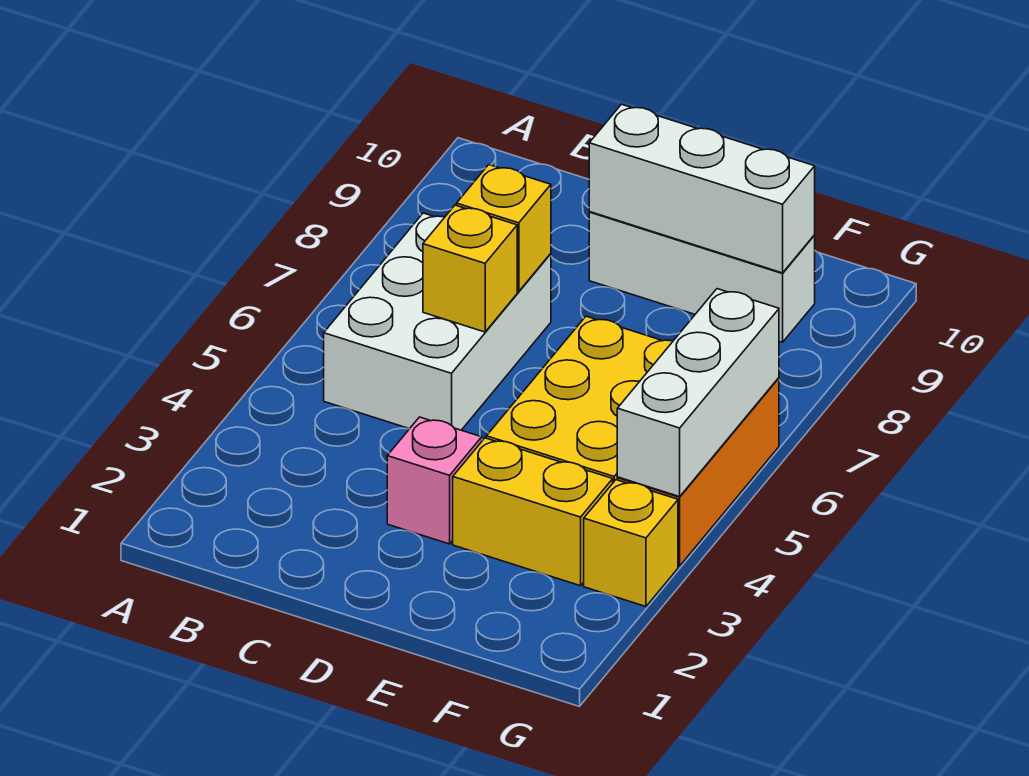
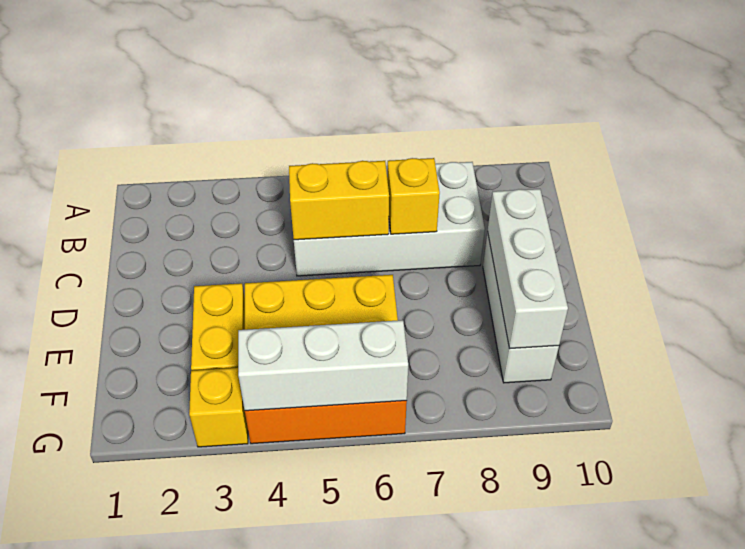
white 2x3 brick [324,213,551,430] -> white 2x4 brick [294,162,485,276]
yellow 1x1 brick [423,205,517,332] -> yellow 1x2 brick [289,161,389,240]
pink 1x1 brick [387,417,482,544] -> none

